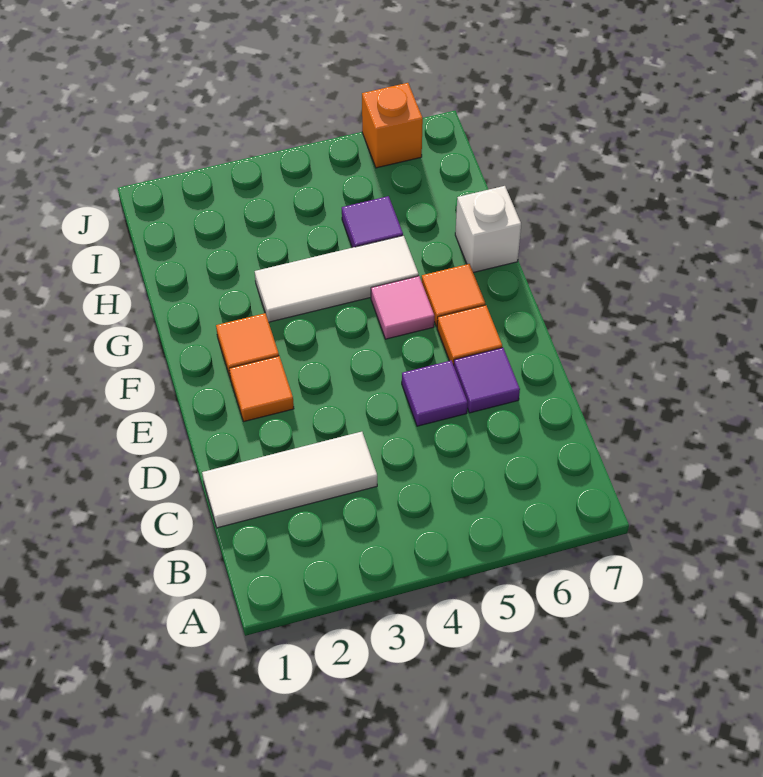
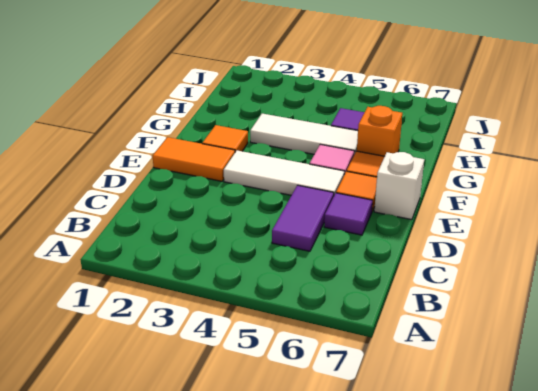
white 1x3 tile [202,432,377,528] -> white 1x3 tile moved to [224,150,344,195]
purple 1x1 tile [402,361,468,426] -> purple 1x2 tile [272,185,334,251]
orange 1x1 tile [229,356,294,421] -> orange 1x2 tile [153,137,235,181]
white 1x1 brick [455,186,521,273] -> white 1x1 brick moved to [374,152,424,220]
orange 1x1 brick [362,83,423,168] -> orange 1x1 brick moved to [357,106,402,156]

